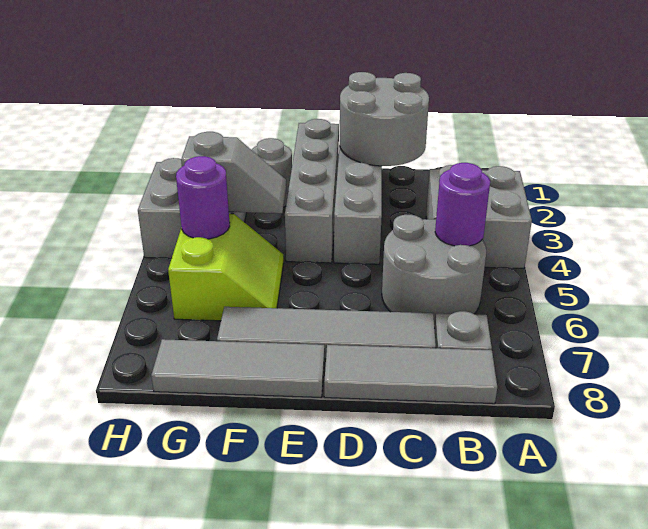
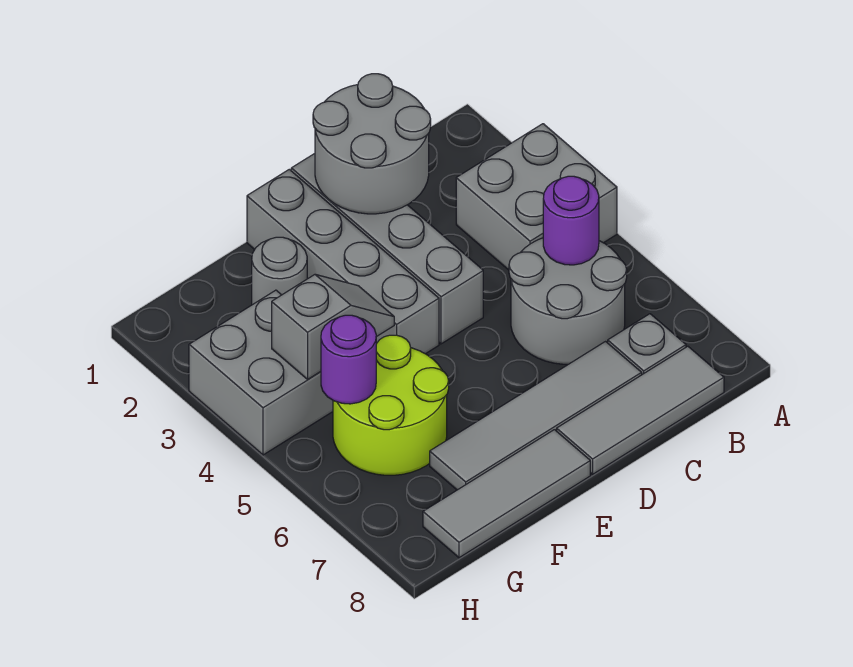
lime 2x2 slope [168,214,284,321] -> lime 2x2 round brick [333,335,449,475]

